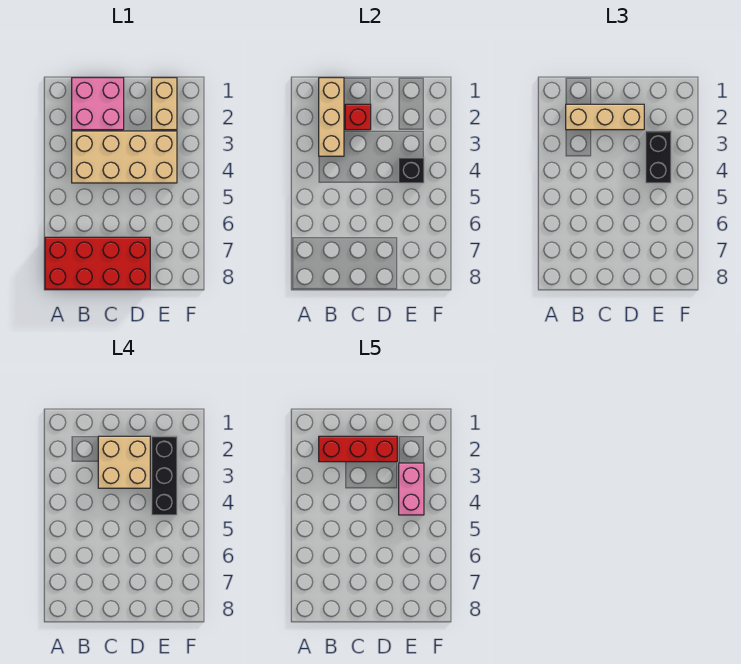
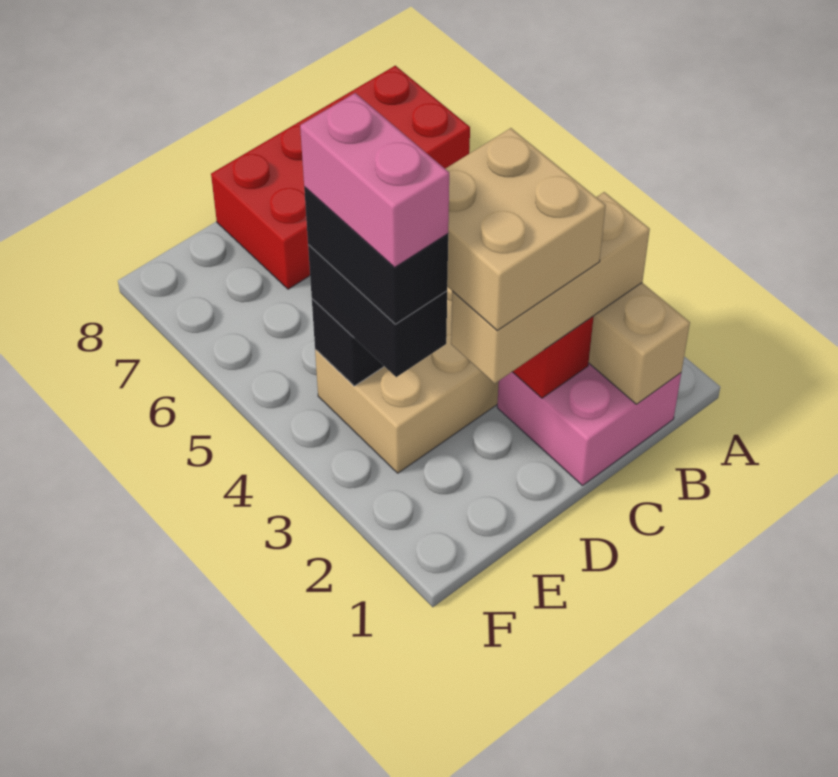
red 1x3 brick [319,436,397,462] -> none
tan 1x2 brick [152,78,177,130] -> none
black 1x3 brick [152,436,177,515] -> black 1x2 brick [304,187,448,324]

